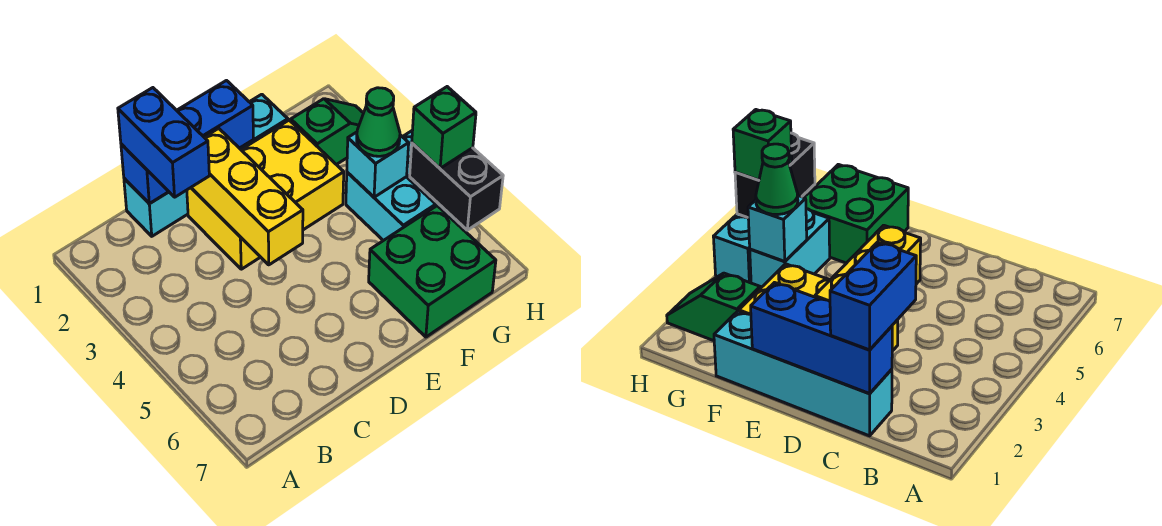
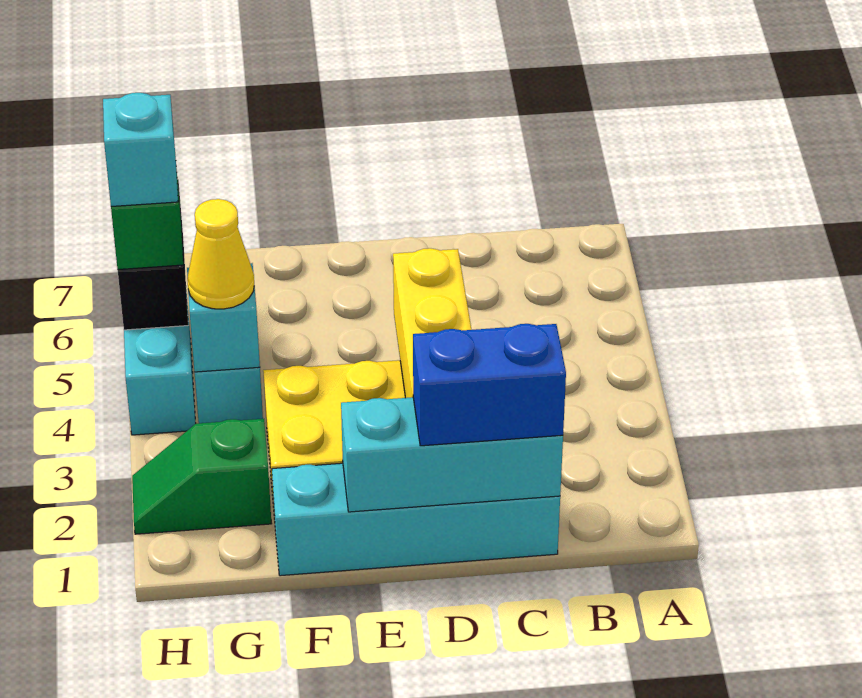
blue 1x3 brick [121,81,254,204] -> cyan 1x3 brick [341,397,563,512]
blue 1x2 brick [118,88,209,197] -> blue 1x2 brick turned to [413,324,566,446]
green 2x2 brick [369,206,496,337] -> none
green 1x1 cone [357,88,400,156] -> yellow 1x1 cone [187,199,254,309]
none -> cyan 1x1 brick [103,93,178,206]

